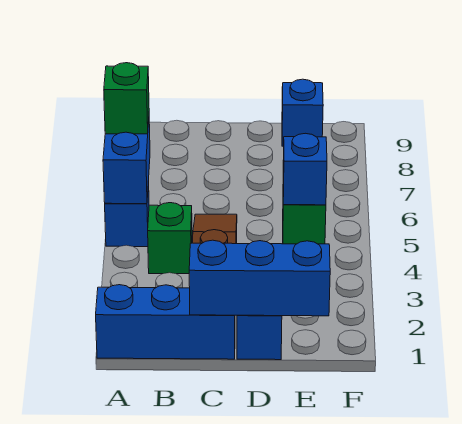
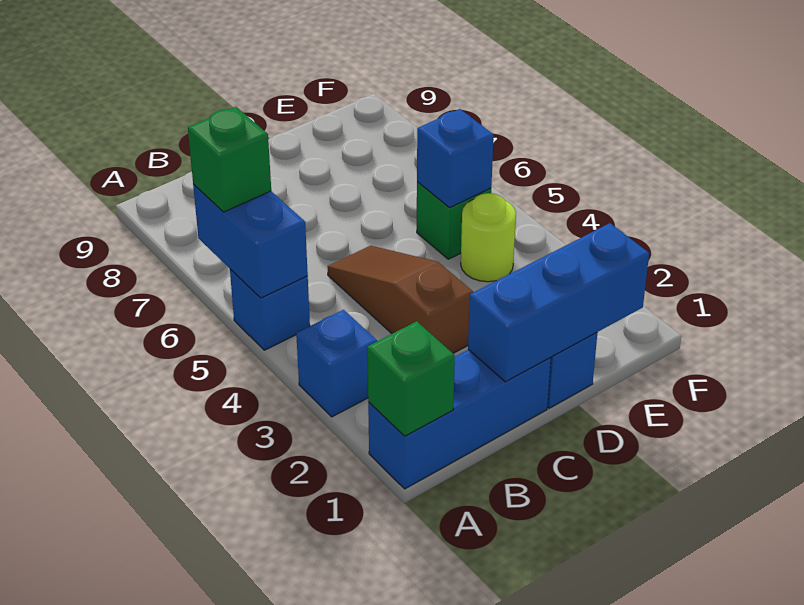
green 1x1 brick [148,203,192,274] -> green 1x1 brick moved to [367,321,455,436]
none -> lime 1x1 round brick [461,193,516,282]
blue 1x1 brick [282,79,323,146] -> blue 1x1 brick moved to [296,310,377,417]

